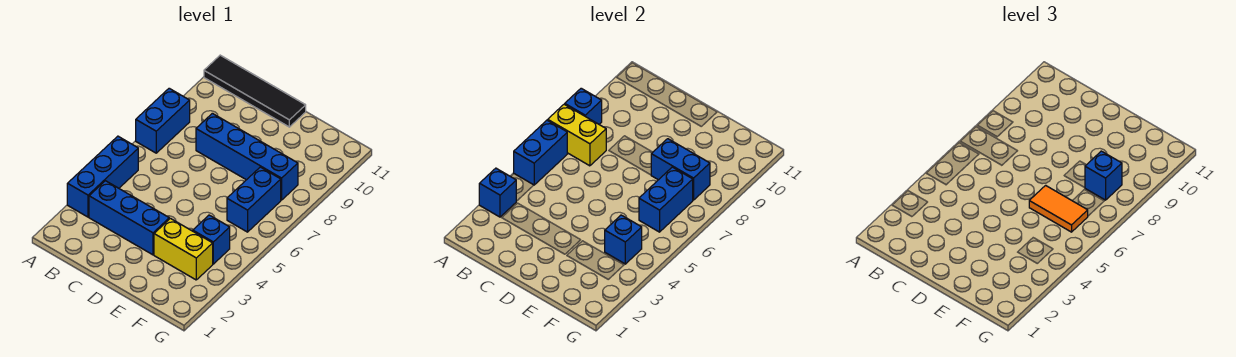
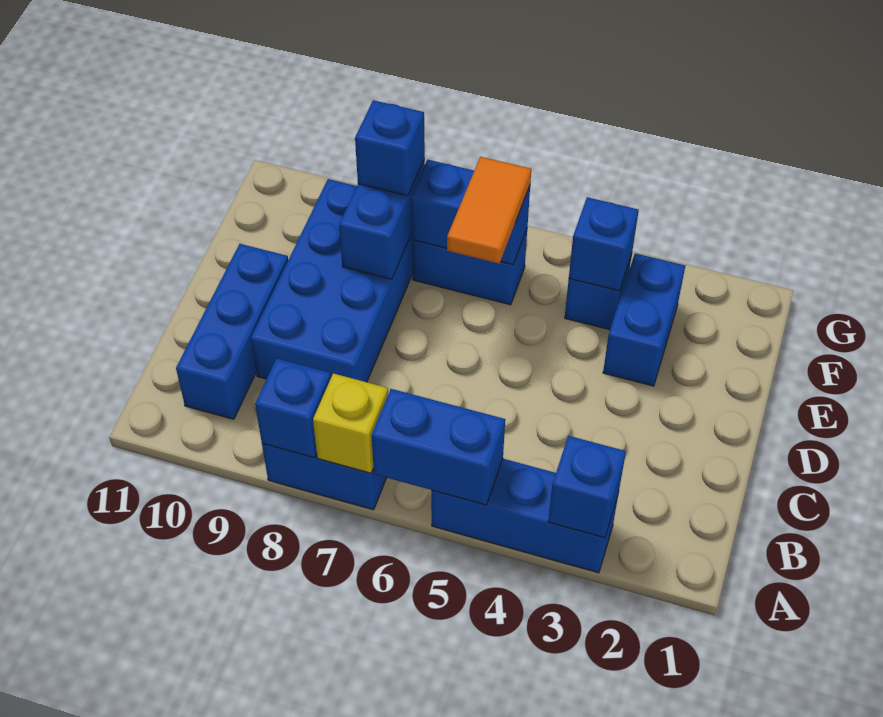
yellow 1x2 brick [548,104,606,166] -> yellow 1x1 brick [313,373,388,473]
black 1x4 tile [204,55,306,127] -> none
blue 1x3 brick [89,181,169,255] -> blue 1x3 brick moved to [176,244,288,419]
blue 1x4 brick [196,113,298,200] -> blue 2x4 brick [251,179,413,382]
yellow 1x2 brick [154,219,213,280] -> blue 1x2 brick [603,253,685,386]

